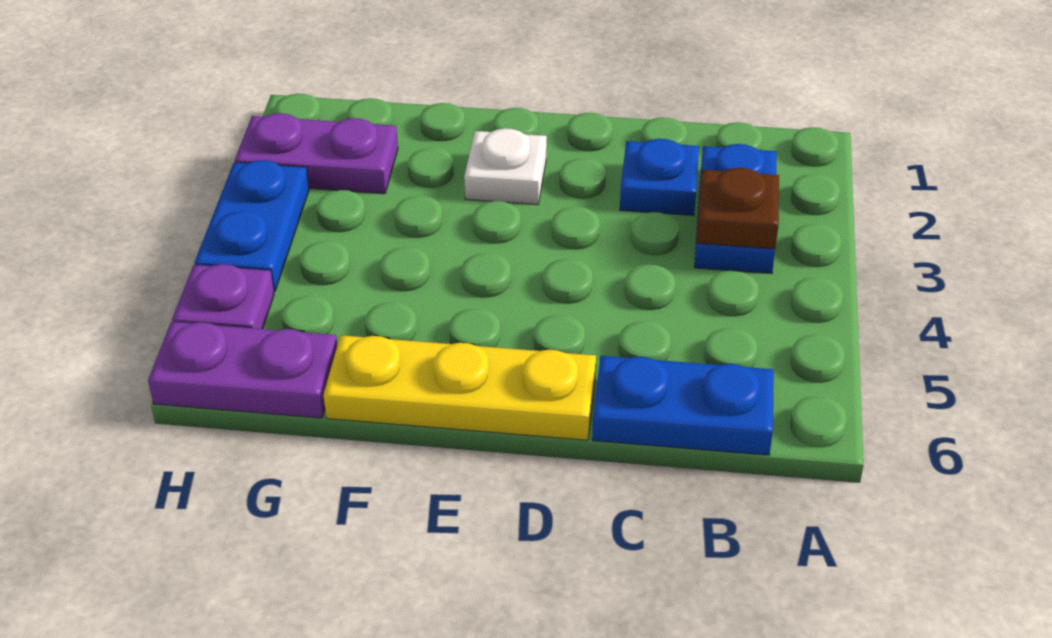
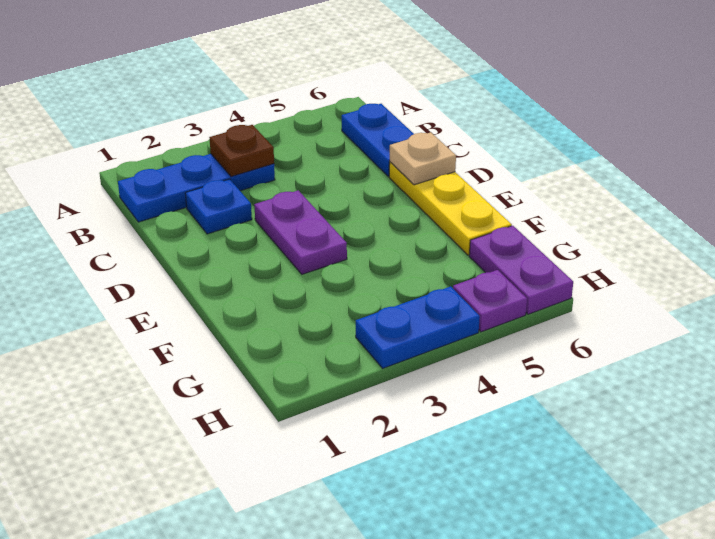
blue 1x2 plate [695,144,777,274] -> blue 1x3 plate [118,154,275,222]
none -> tan 1x1 plate [390,132,456,185]
white 1x1 plate [464,128,547,205] -> none
purple 1x2 plate [235,113,398,194] -> purple 1x2 plate moved to [254,190,347,274]

